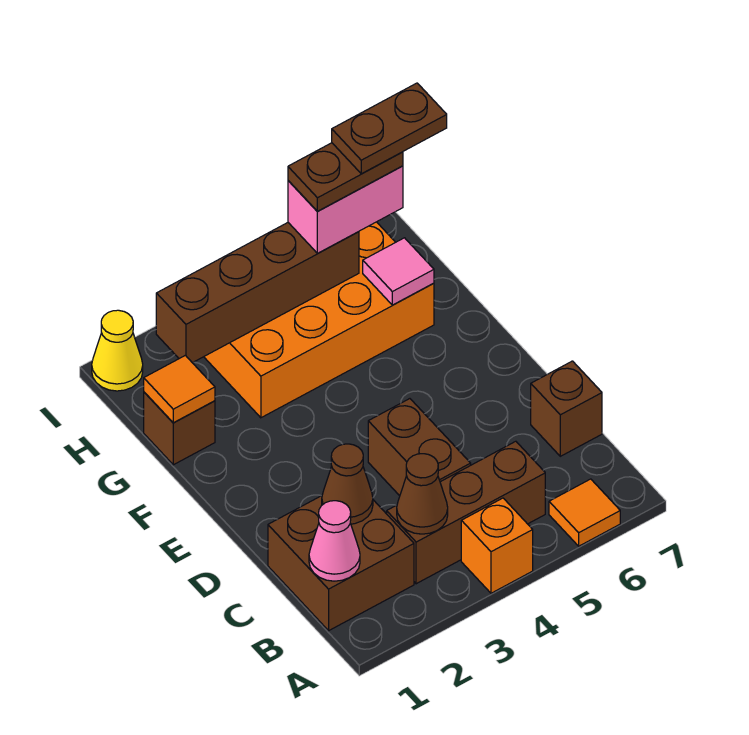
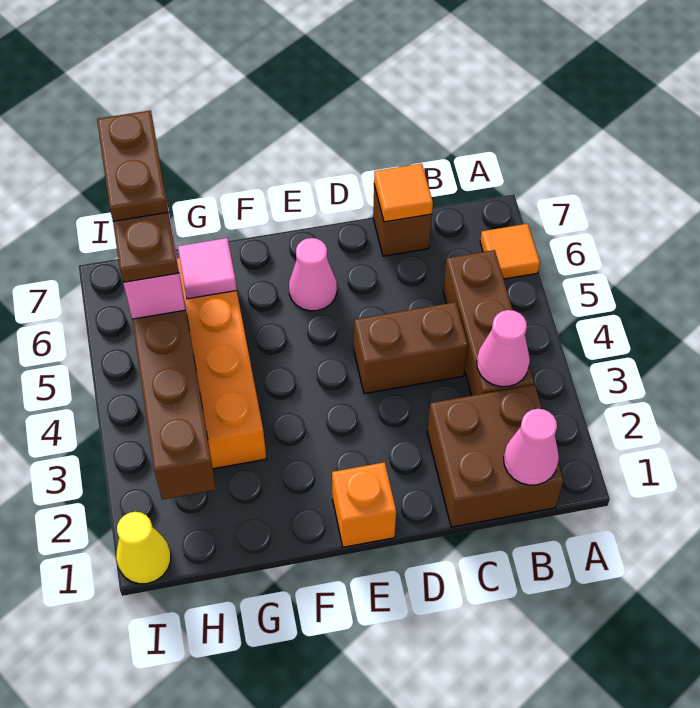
orange 1x1 brick [461,498,533,593] -> orange 1x1 brick moved to [332,462,396,547]
brown 1x1 cone [397,454,448,534] -> pink 1x1 cone [477,310,530,387]
brown 1x1 cone [322,444,373,524] -> none
none -> pink 1x1 cone [289,238,337,311]
brown 1x1 brick [144,392,215,465] -> none
orange 1x1 tile [144,355,215,423] -> orange 1x1 tile moved to [374,164,433,222]

